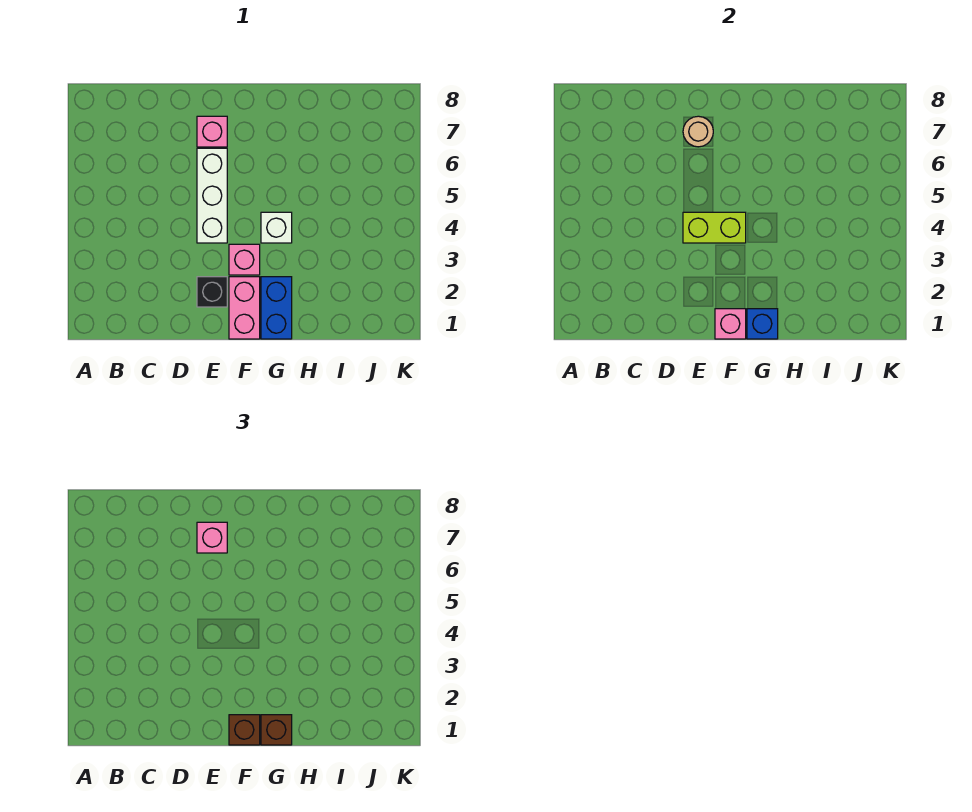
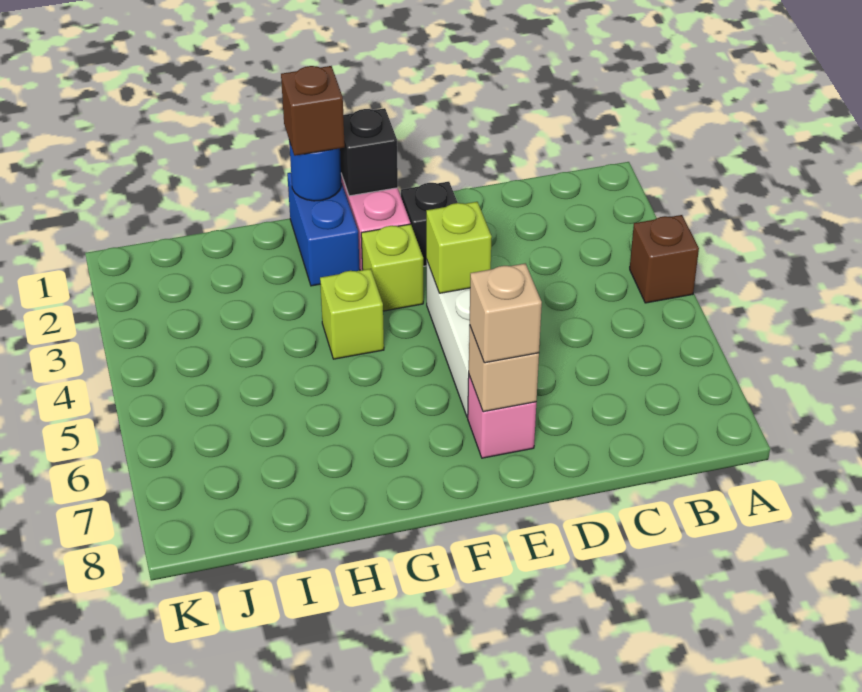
lime 1x2 brick [683,212,746,243] -> lime 1x1 brick [426,202,492,293]
tan 1x1 round brick [683,116,713,147] -> tan 1x1 brick [469,325,539,412]
pink 1x1 brick [197,522,227,553] -> tan 1x1 brick [470,263,542,363]
pink 1x1 brick [715,309,746,339] -> black 1x1 brick [340,108,398,196]
brown 1x1 brick [229,715,260,745] -> brown 1x1 brick moved to [630,215,699,303]
pink 1x1 brick [229,244,260,275] -> lime 1x1 brick [361,224,423,311]
blue 1x1 brick [747,309,778,339] -> blue 1x1 round brick [289,141,342,201]
white 1x1 brick [261,212,292,243] -> lime 1x1 brick [320,269,384,359]

